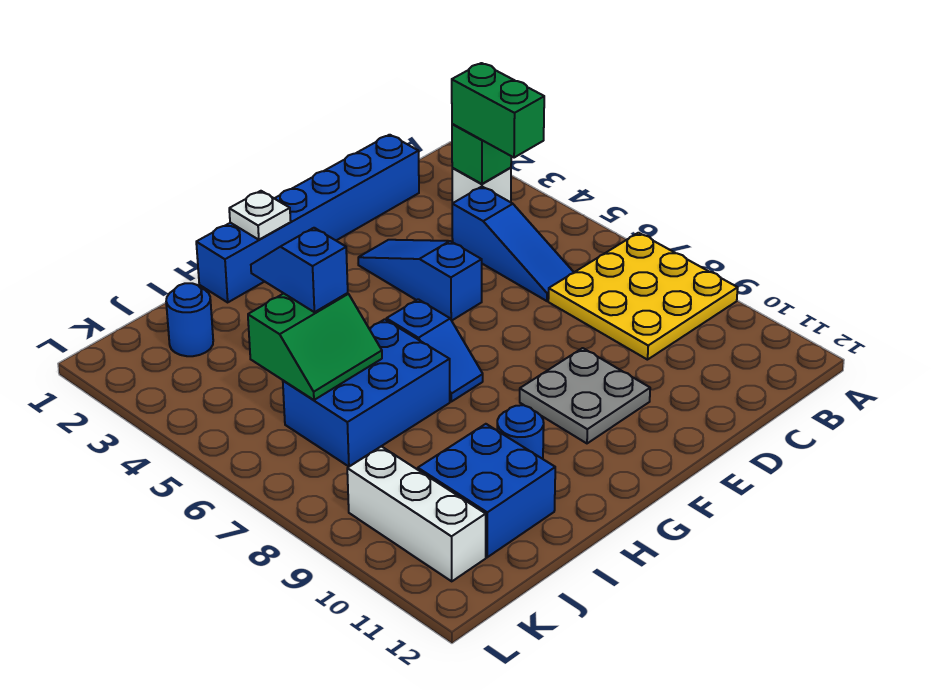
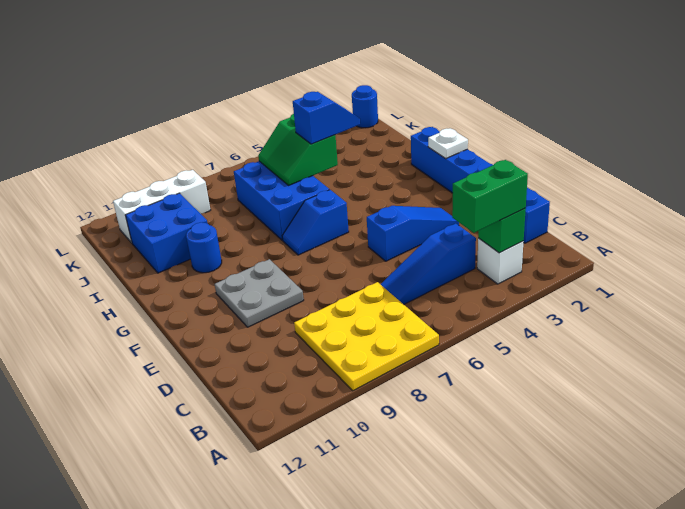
blue 1x1 round brick [166,283,213,356] -> blue 1x1 round brick moved to [352,85,378,128]

